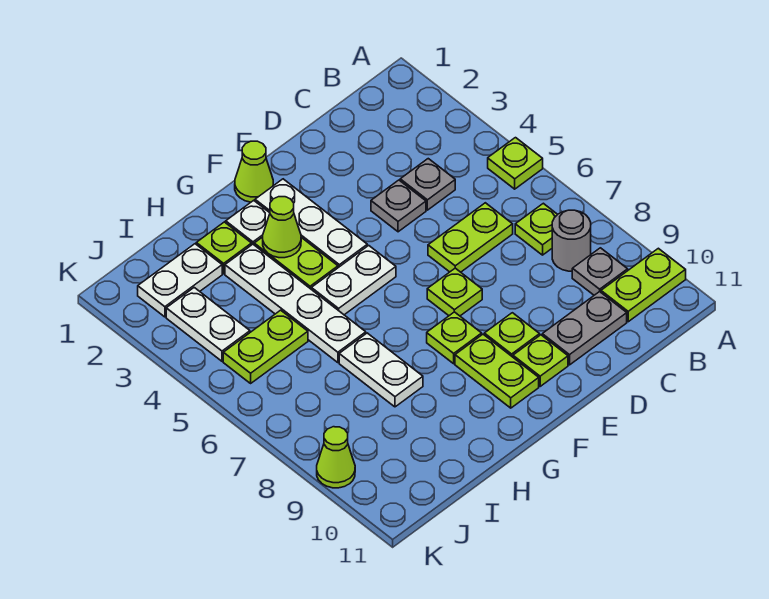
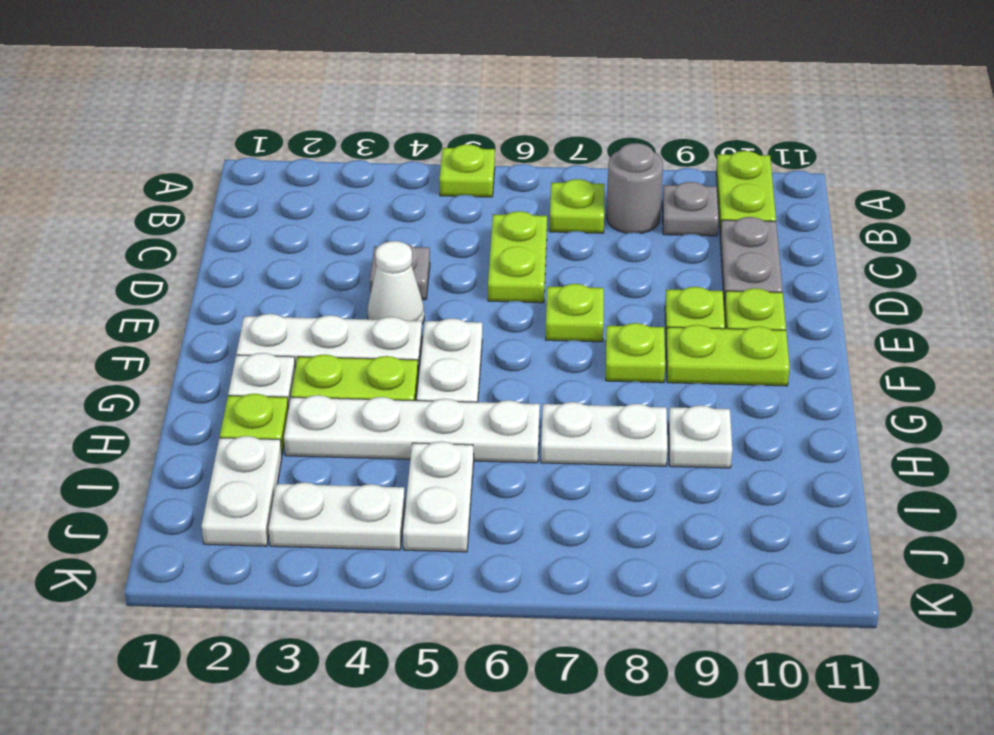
grey 1x1 plate [400,159,455,210] -> none
none -> white 1x1 cone [367,241,424,324]
lime 1x1 cone [235,141,273,202] -> none
lime 1x1 cone [263,197,301,258] -> none
none -> white 1x1 plate [668,405,732,468]
lime 1x2 plate [223,310,308,383] -> white 1x2 plate [403,441,474,552]
lime 1x1 cone [317,427,355,488] -> none

